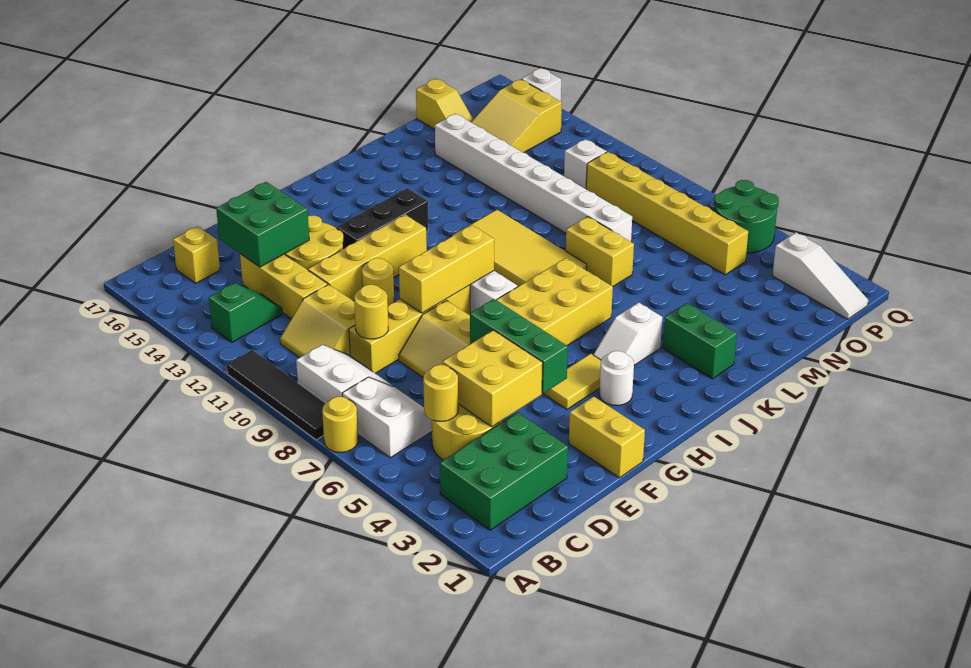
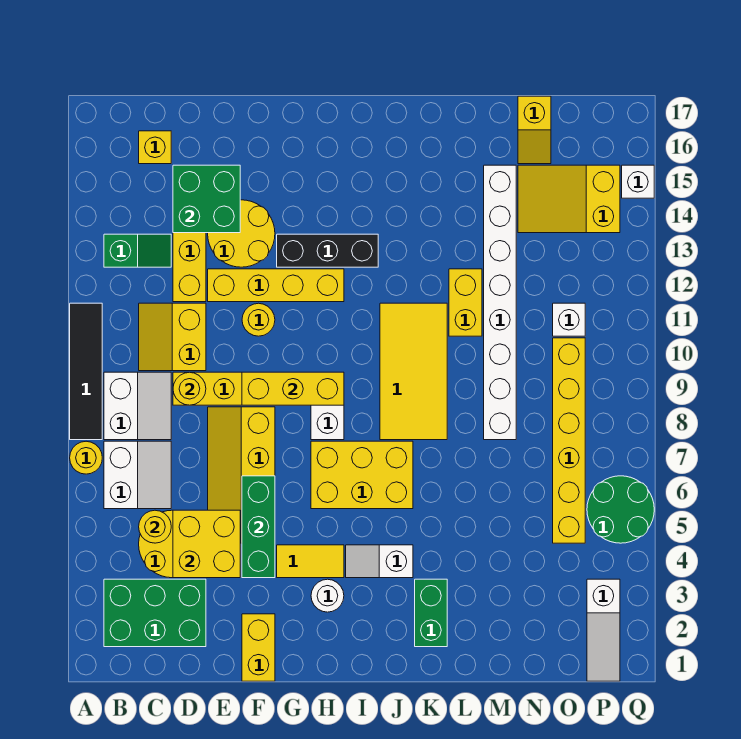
yellow 1x2 brick [566,217,634,287] -> yellow 1x2 brick moved to [449,269,482,336]

